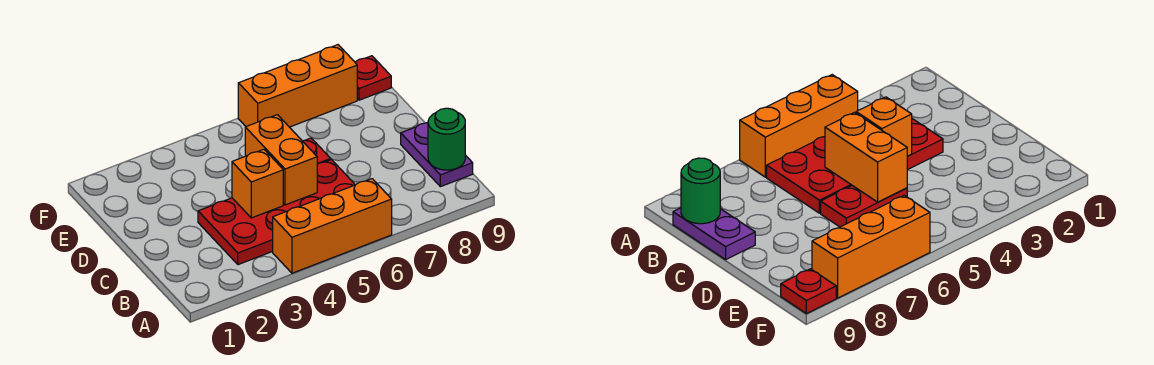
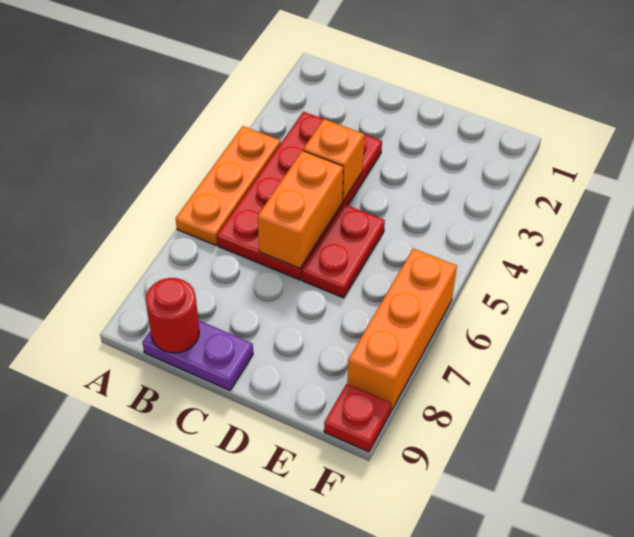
orange 1x3 brick [273,179,392,273] -> orange 1x3 plate [176,126,281,245]
green 1x1 round brick [428,108,465,170] -> red 1x1 round brick [146,278,199,353]
orange 1x2 brick [245,115,317,205] -> orange 1x2 brick turned to [258,151,343,269]

